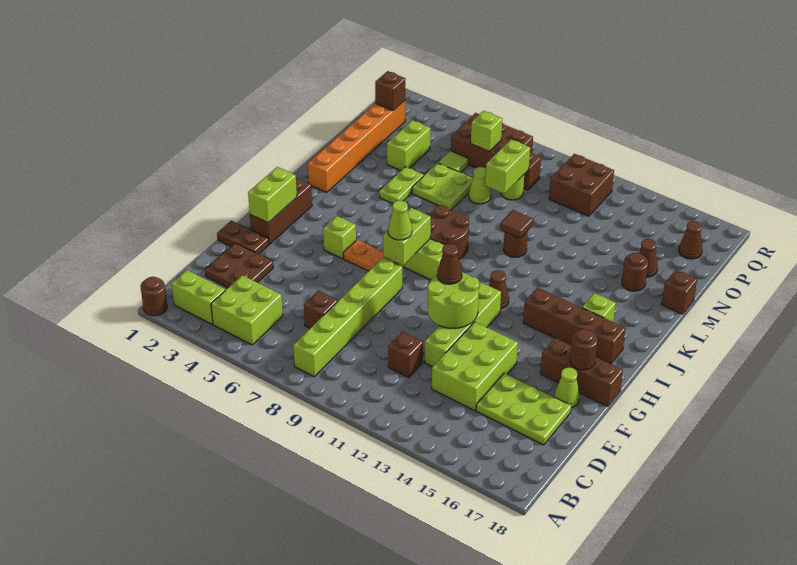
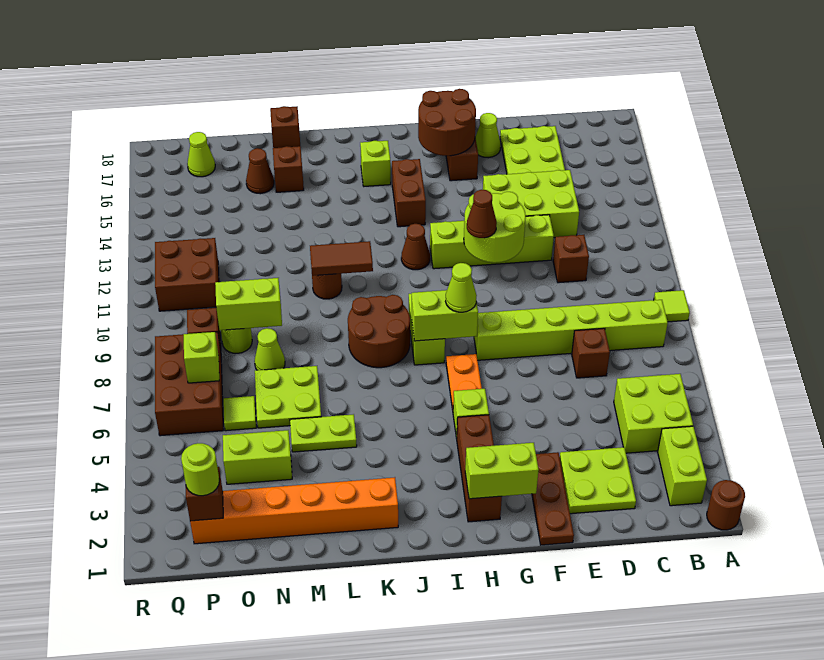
none -> lime 1x1 tile [654,290,690,322]
brown 2x2 plate [205,243,273,288] -> lime 2x2 plate [560,447,636,514]
brown 1x2 plate [217,221,269,254] -> brown 1x3 plate [532,452,574,545]
brown 1x3 brick [250,178,312,244] -> brown 1x3 brick turned to [457,415,502,522]
brown 1x1 round brick [570,329,598,370] -> brown 2x2 round brick [418,89,476,156]
brown 1x4 brick [523,288,626,364] -> brown 1x2 brick [392,159,426,227]
brown 1x1 tile [500,210,533,238] -> brown 1x2 tile [310,241,373,276]
brown 1x1 round brick [622,253,648,291] -> brown 1x1 brick [273,146,304,192]
none -> lime 1x1 round brick [181,443,219,496]
brown 1x1 cone [679,221,702,259] -> lime 1x1 cone [187,132,215,177]

